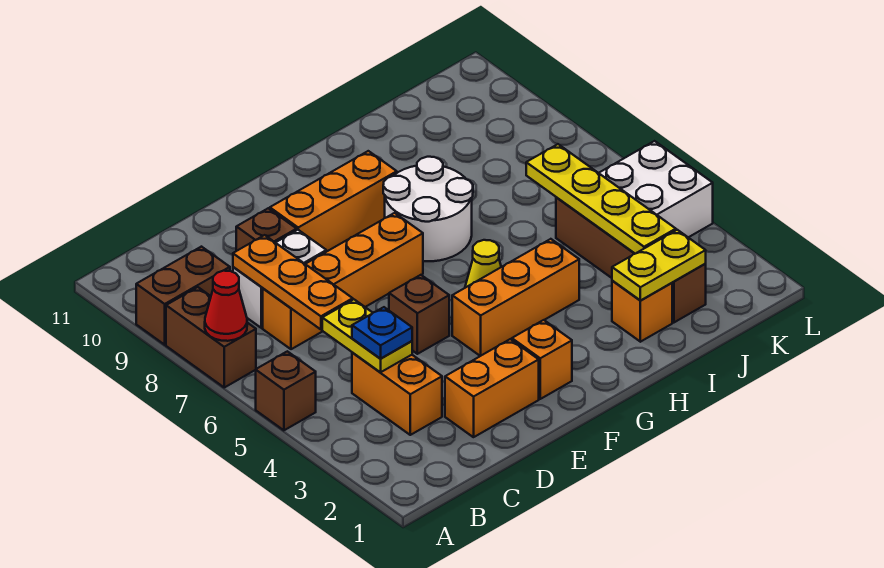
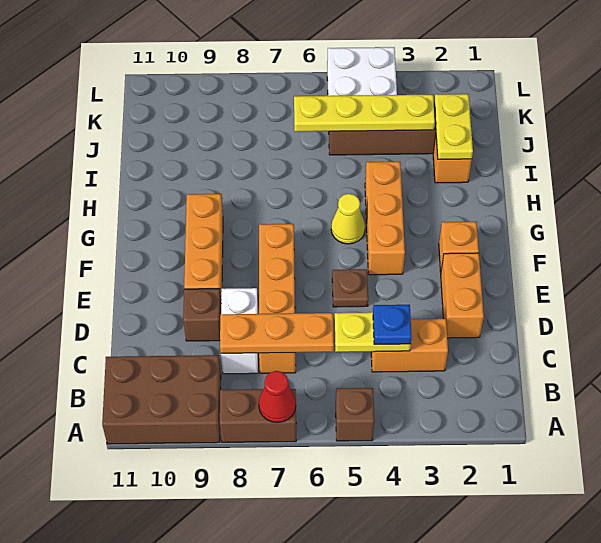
brown 1x2 brick [136,247,230,345] -> brown 2x3 brick [102,355,221,444]
brown 1x1 brick [389,275,449,354] -> brown 1x1 plate [332,269,368,307]
white 2x2 round brick [383,157,473,261] -> none

